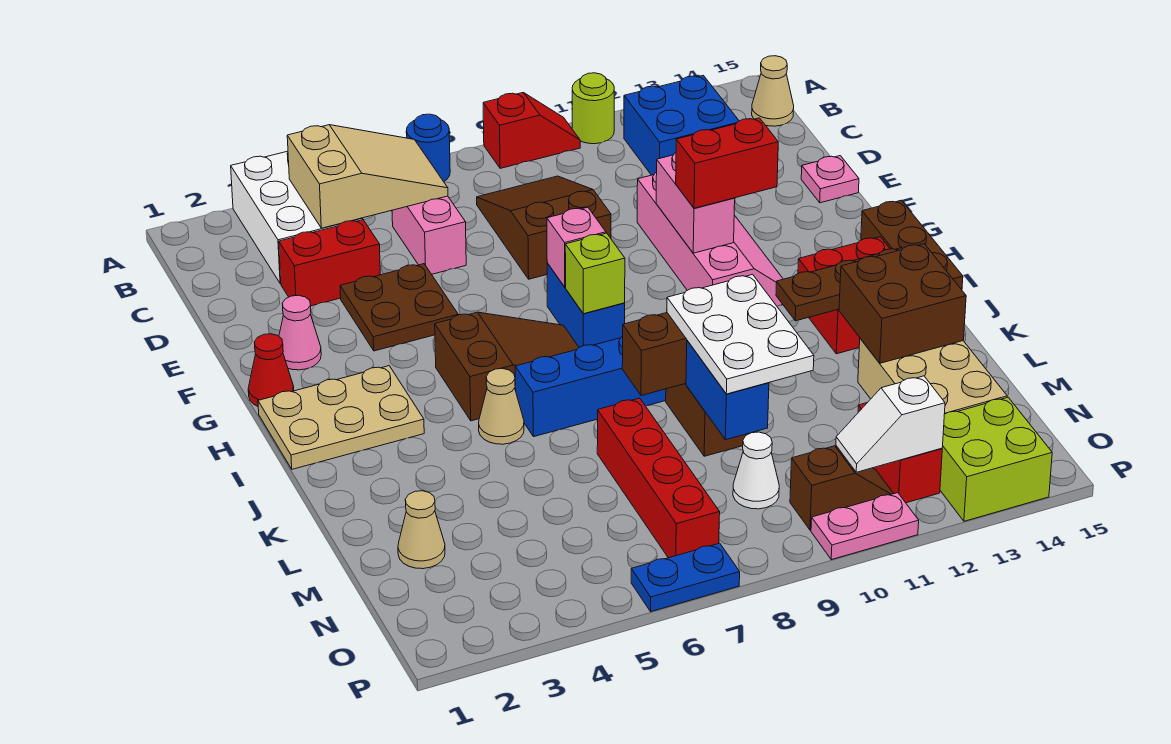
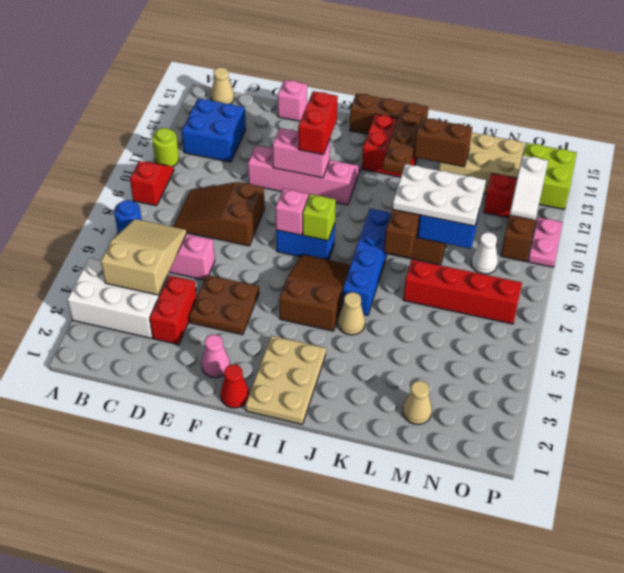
pink 1x1 plate [801,156,859,203] -> pink 1x1 brick [278,80,307,121]
brown 2x2 brick [839,244,966,363] -> brown 1x2 brick [414,118,472,167]
blue 1x2 plate [631,543,740,611] -> none

